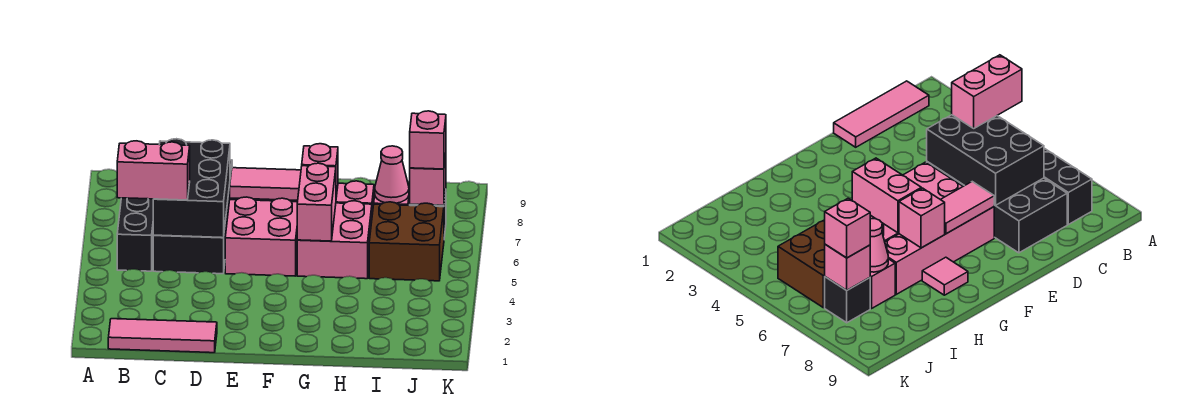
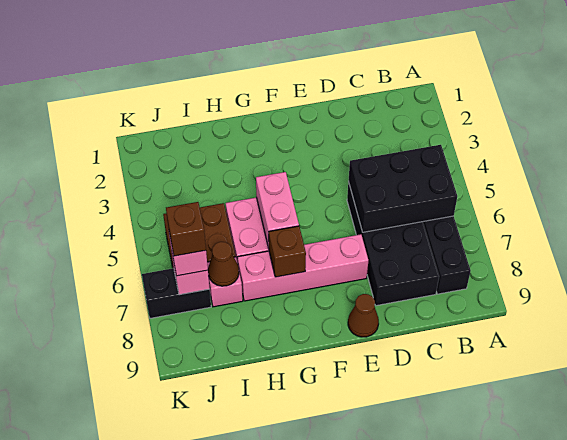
pink 1x3 tile [108,319,217,353] -> none
pink 1x2 brick [117,141,190,200] -> none
black 2x3 brick [153,139,230,238] -> black 2x3 brick turned to [348,145,457,232]
pink 2x2 brick [225,197,297,276] -> none
pink 1x2 tile [230,168,301,200] -> none
none -> brown 1x1 cone [348,294,379,337]
pink 1x1 brick [302,144,338,197] -> brown 1x1 brick [269,226,306,277]
pink 1x1 tile [922,257,968,295] -> none
pink 1x1 cone [375,146,409,203] -> brown 1x1 cone [208,242,239,286]
black 1x1 brick [825,277,870,323] -> black 1x2 brick [142,268,211,318]
none -> brown 1x1 brick [166,202,206,256]

